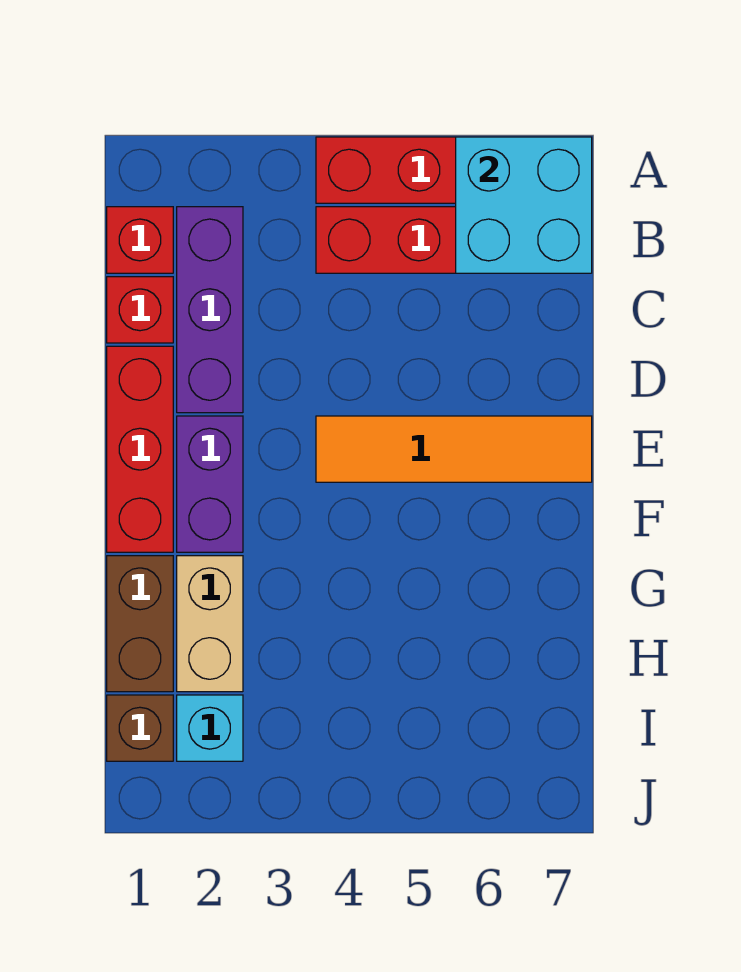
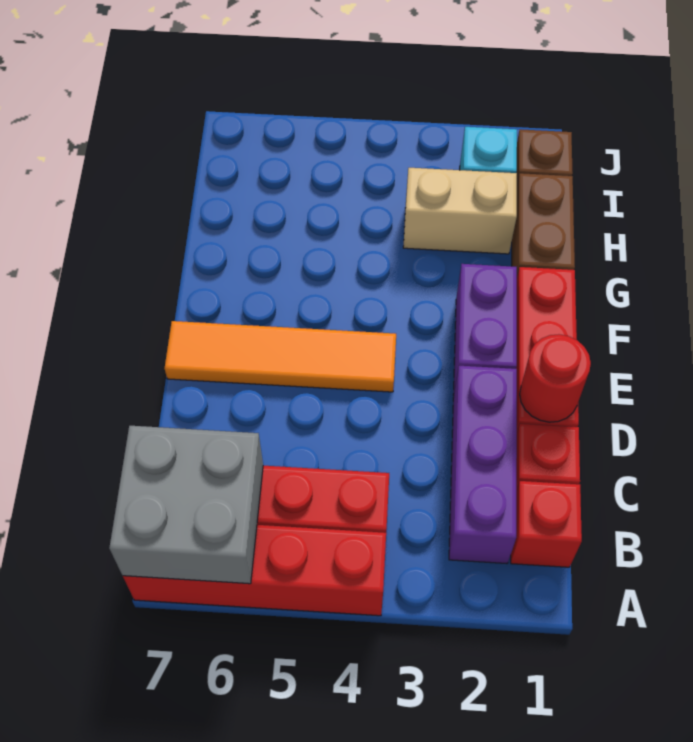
cyan 2x2 brick [456,137,592,273] -> grey 2x2 brick [109,426,263,584]
none -> red 1x1 round brick [520,334,591,422]
tan 1x2 brick [177,556,243,692] -> tan 1x2 brick turned to [403,168,517,254]

